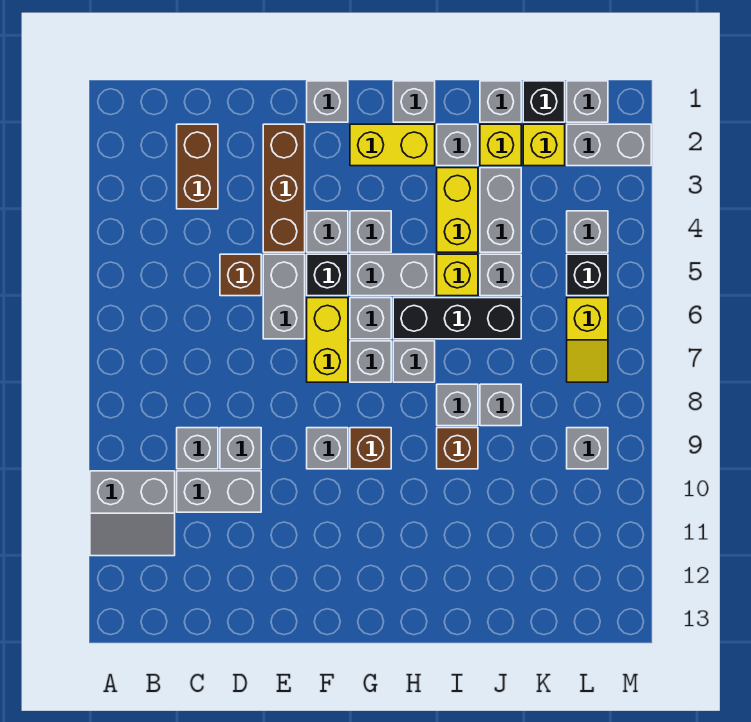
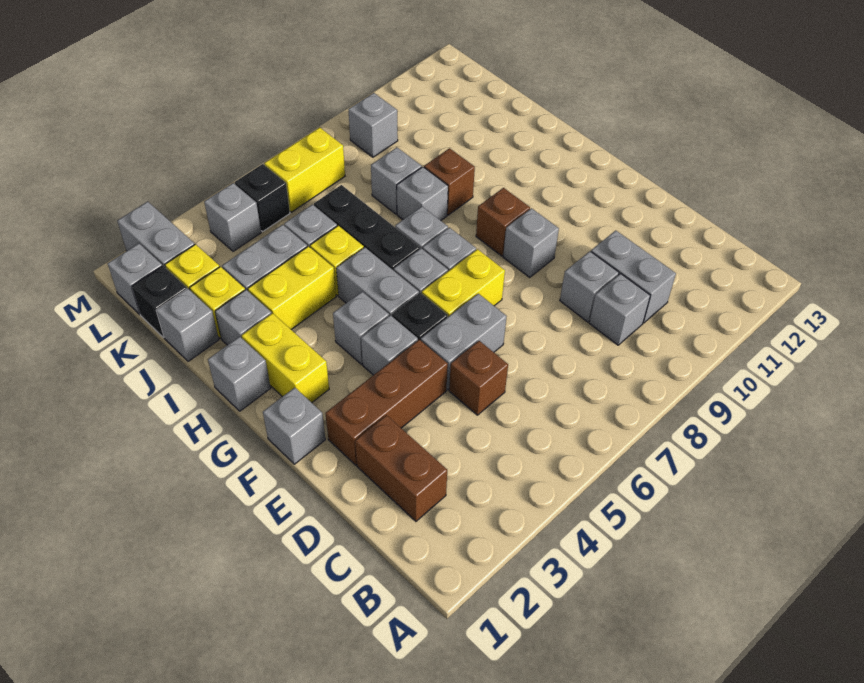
grey 2x2 slope [90,471,175,556] -> none
brown 1x2 brick [177,124,218,209] -> brown 1x2 brick turned to [355,415,447,521]
yellow 1x2 slope [567,298,608,382] -> yellow 1x2 brick [264,127,345,212]

